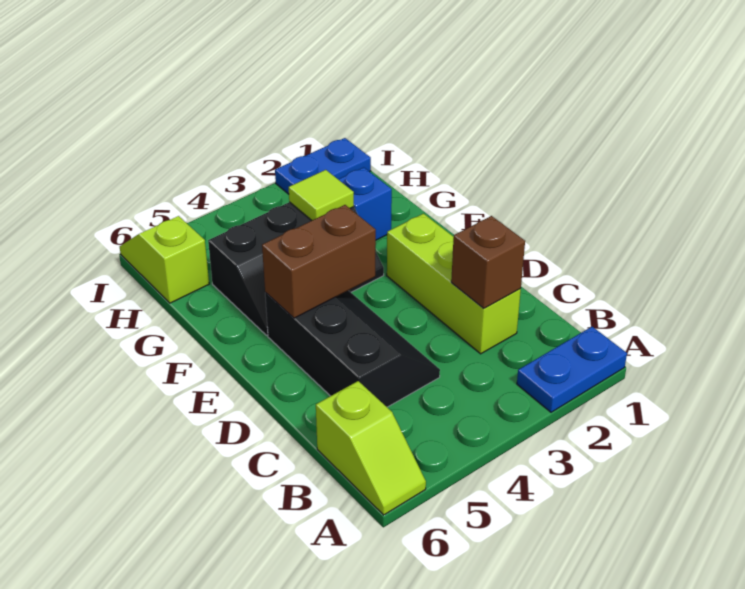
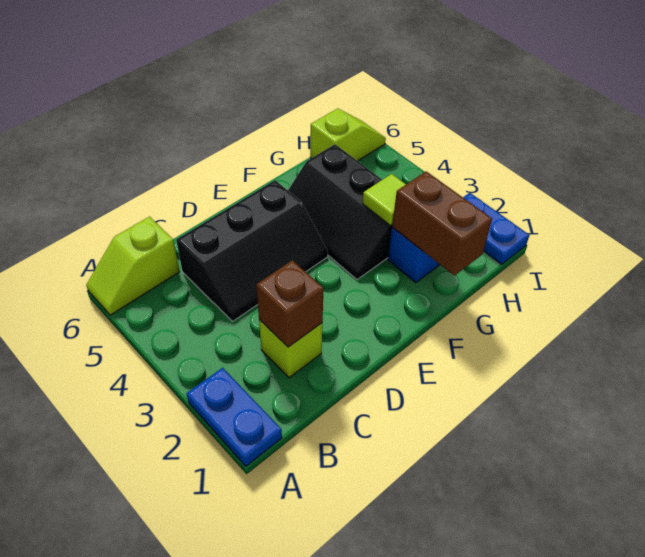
lime 1x3 brick [387,214,521,354] -> lime 1x1 brick [259,320,322,378]
brown 1x2 brick [262,205,376,318] -> brown 1x2 brick moved to [392,171,492,276]

